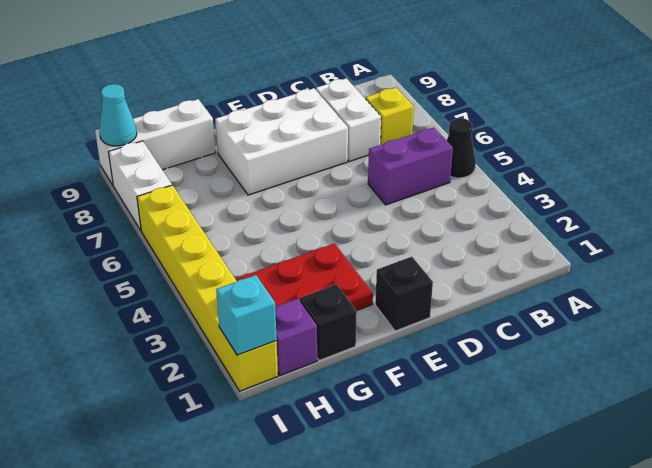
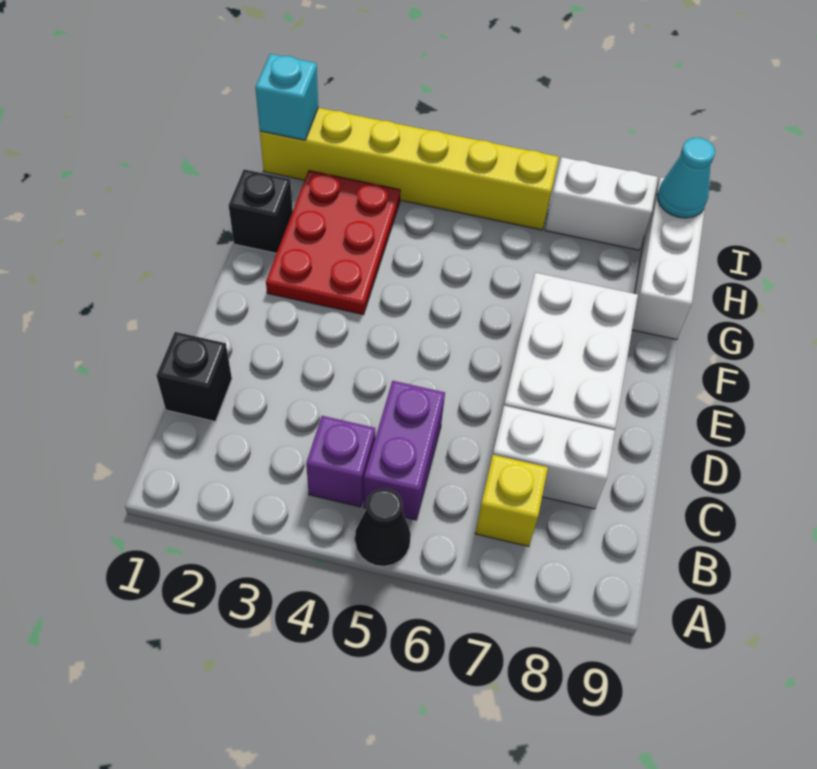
black 1x1 brick [375,257,433,331] -> black 1x1 brick moved to [157,332,232,421]
purple 1x1 brick [275,299,317,376] -> purple 1x1 brick moved to [306,416,375,507]

